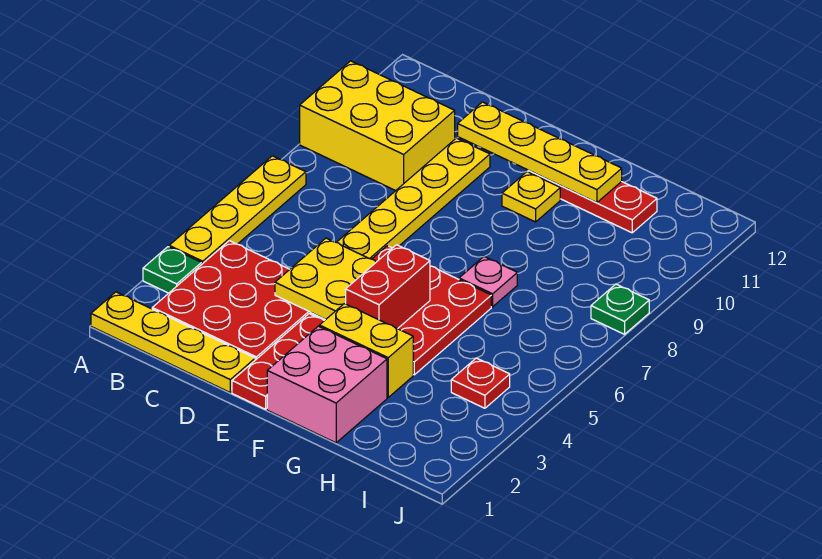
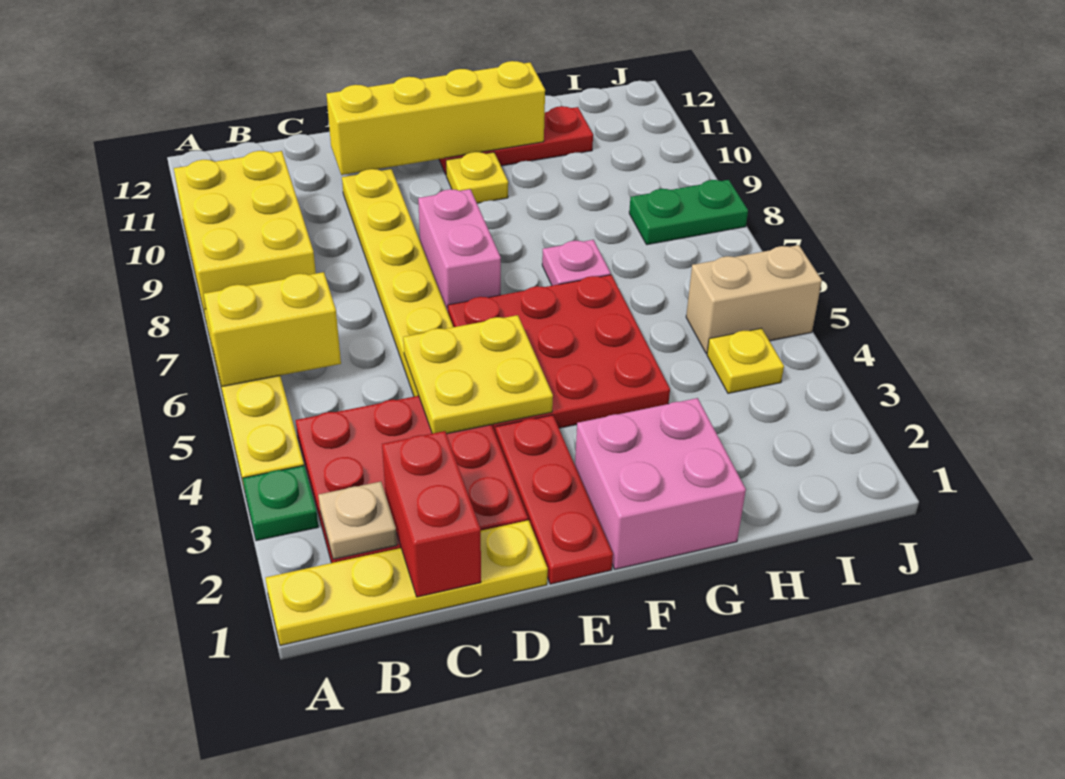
yellow 2x3 brick [300,61,455,191] -> yellow 2x3 brick turned to [174,151,316,319]
none -> tan 1x1 plate [318,482,397,559]
yellow 1x4 plate [458,102,622,203] -> yellow 1x4 brick [327,61,545,175]
none -> pink 1x2 brick [418,189,501,312]
yellow 1x2 brick [319,304,413,397] -> yellow 1x2 brick moved to [204,272,341,386]
red 1x2 brick [346,245,430,329] -> red 1x2 brick moved to [382,431,481,597]
red 1x1 plate [451,358,510,408] -> yellow 1x1 plate [707,328,784,393]
none -> tan 1x2 brick [686,245,822,353]
green 1x1 plate [591,284,649,334] -> green 1x2 plate [629,180,748,245]

